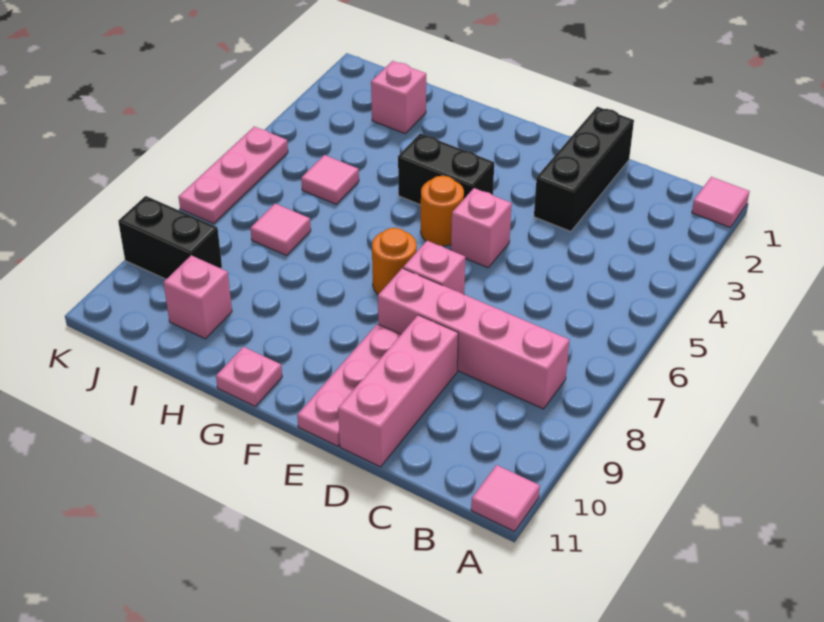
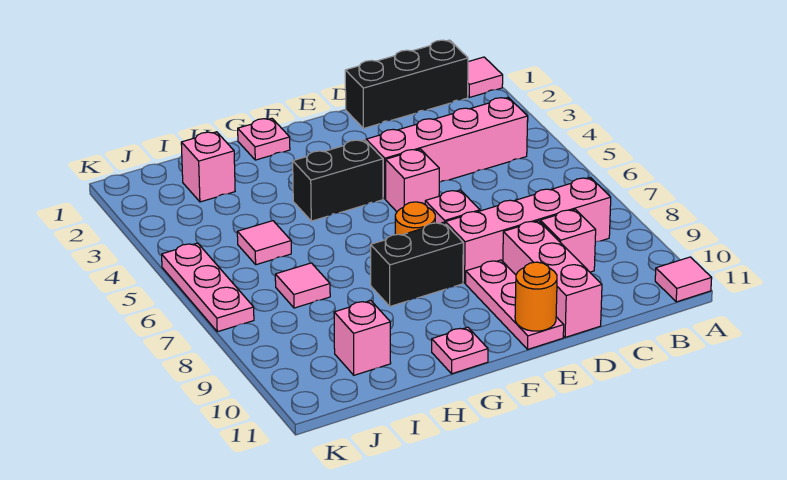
none -> pink 1x4 brick [366,97,528,199]
none -> pink 1x1 brick [540,209,596,272]
black 1x3 brick [534,107,634,231] -> black 1x3 brick turned to [345,40,468,128]
orange 1x1 round brick [421,176,464,246] -> orange 1x1 round brick moved to [515,262,557,331]
none -> pink 1x1 plate [238,118,290,160]
black 1x2 brick [118,196,222,279] -> black 1x2 brick moved to [371,222,463,306]

